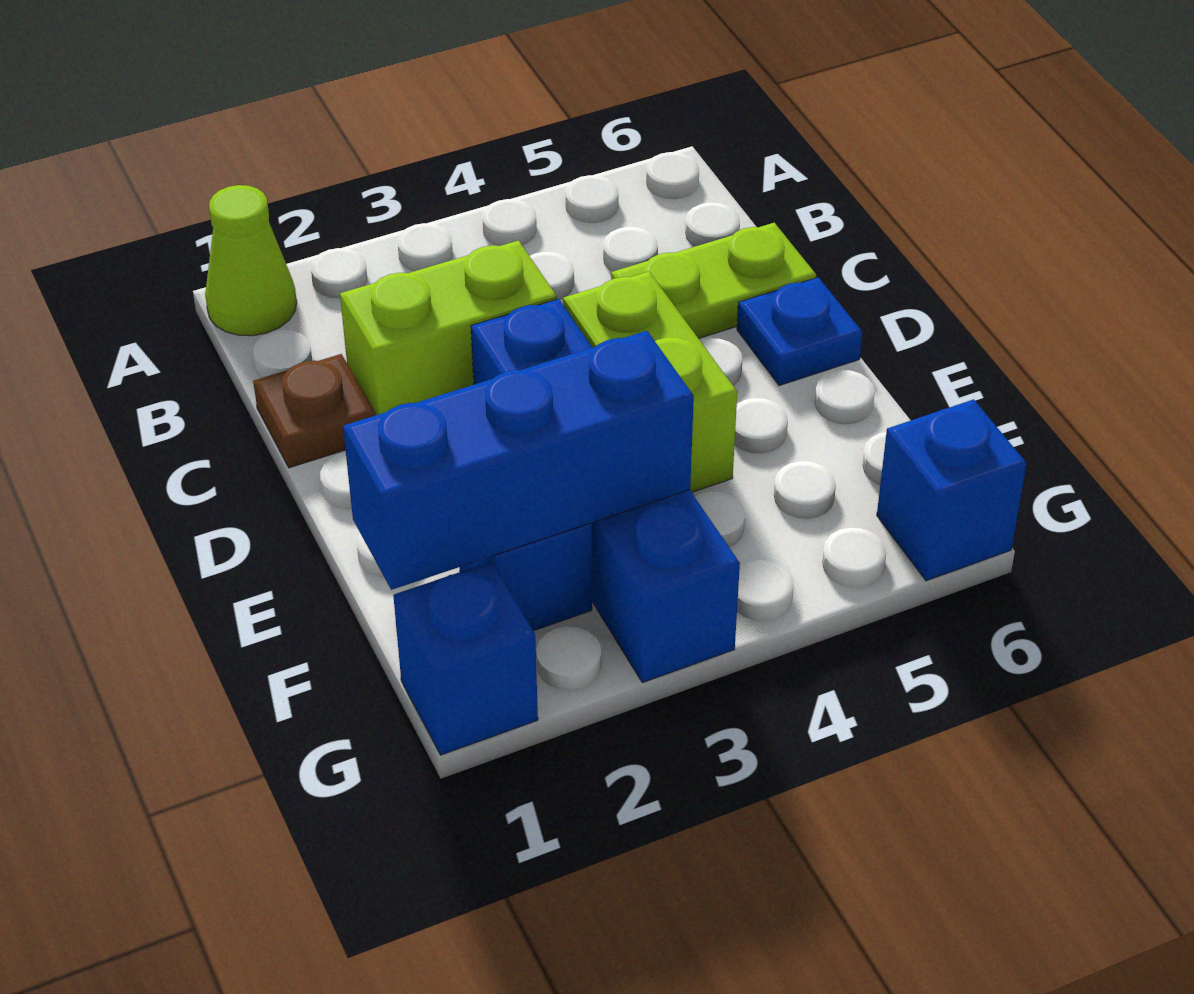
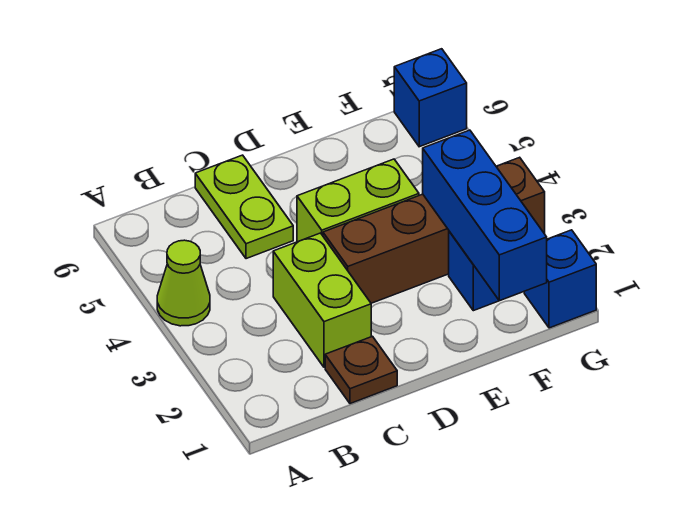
lime 1x1 cone [205,185,297,336] -> lime 1x1 cone moved to [157,240,210,326]
blue 1x4 brick [471,299,740,683] -> brown 1x4 brick [323,157,545,303]
blue 1x1 plate [737,277,862,386] -> none

